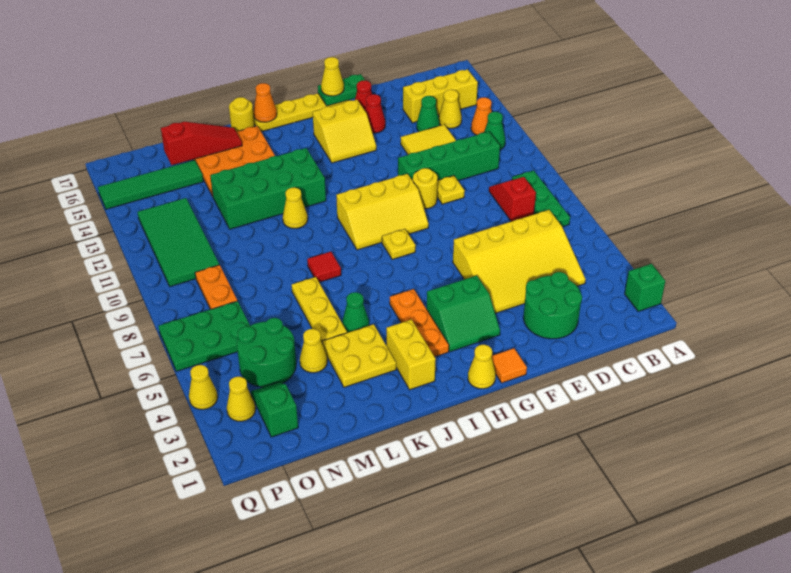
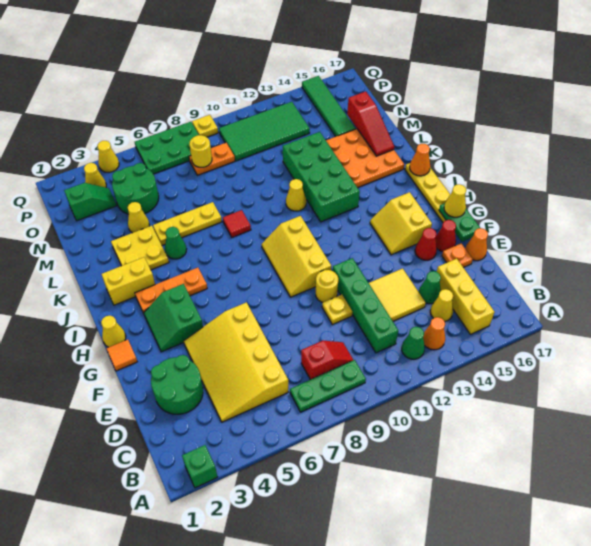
none -> orange 1x1 plate [442,244,473,268]
none -> orange 1x1 cone [465,228,488,261]
yellow 1x1 plate [382,229,416,260] -> yellow 1x1 plate moved to [192,115,218,137]
yellow 1x1 round brick [229,97,255,132] -> yellow 1x1 round brick moved to [189,135,212,167]
green 2x3 plate [159,301,250,371] -> green 2x3 plate turned to [135,122,199,174]

